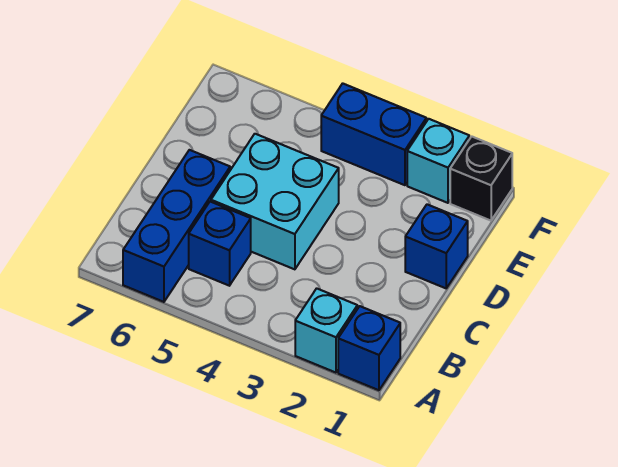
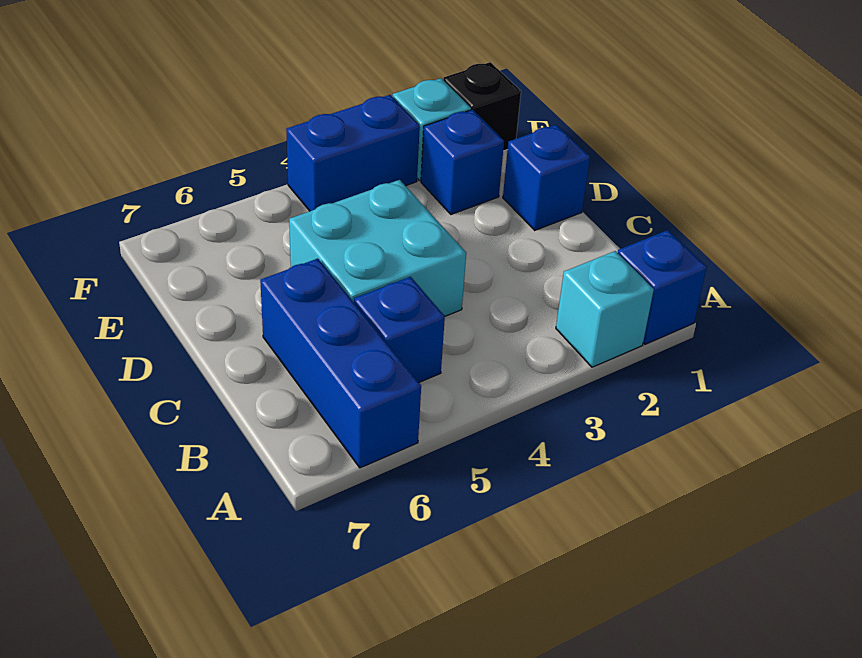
none -> blue 1x1 brick [421,110,504,214]

